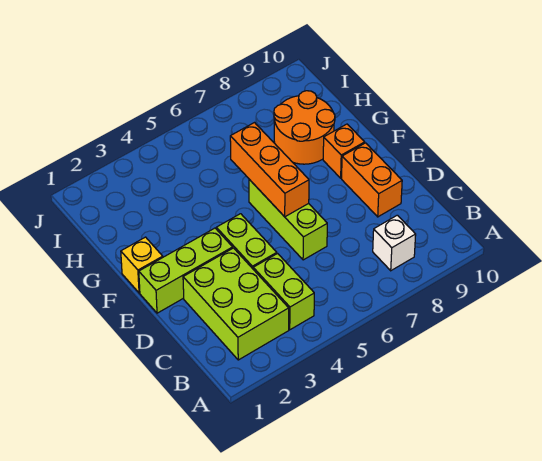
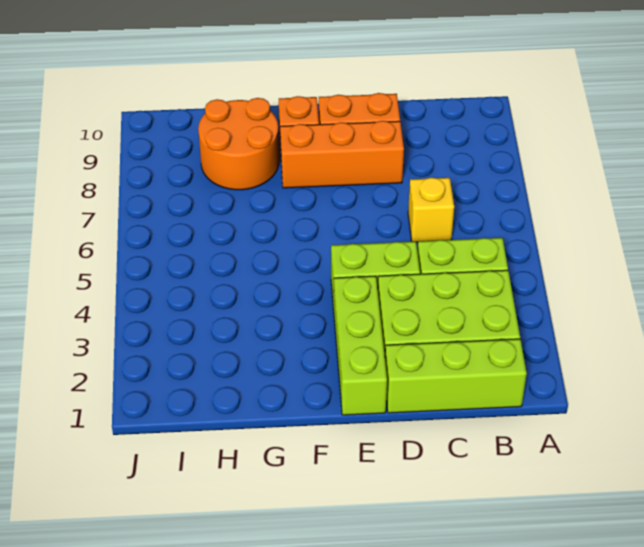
white 1x1 brick [373,215,416,271] -> none
lime 1x3 brick [249,179,327,260] -> lime 1x3 brick moved to [385,339,527,413]
orange 1x3 brick [230,123,309,217] -> orange 1x3 brick moved to [280,121,404,188]
yellow 1x1 brick [121,237,163,293] -> yellow 1x1 brick moved to [408,178,454,242]

